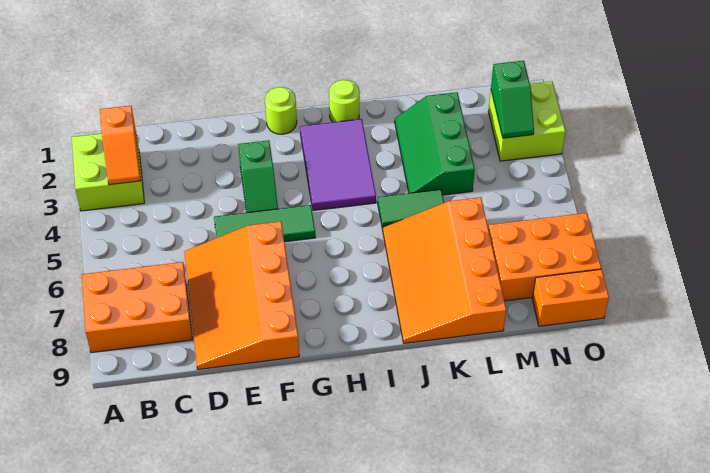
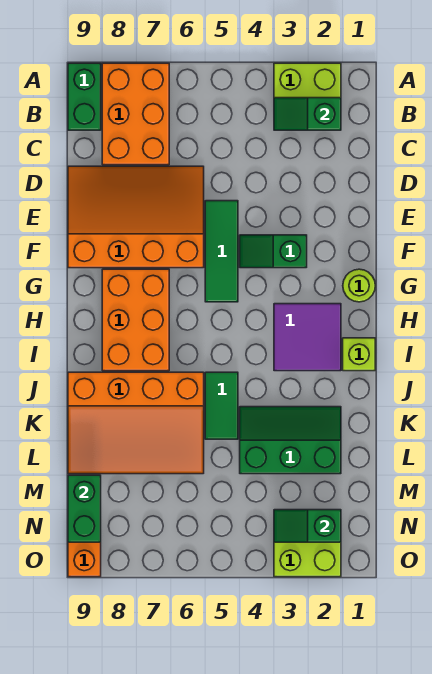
none -> green 1x2 brick [68,63,101,130]
orange 1x2 slope [100,106,140,185] -> green 1x2 slope [274,98,341,130]
purple 2x3 tile [300,119,376,211] -> purple 2x2 tile [274,304,341,371]
lime 1x1 round brick [329,80,360,122] -> lime 1x1 brick [343,338,375,371]
orange 3x4 slope [383,197,506,343] -> orange 3x4 slope turned to [68,372,204,474]
orange 2x3 brick [488,213,601,301] -> orange 2x3 brick moved to [102,269,169,371]
none -> green 1x2 brick [68,475,101,542]

